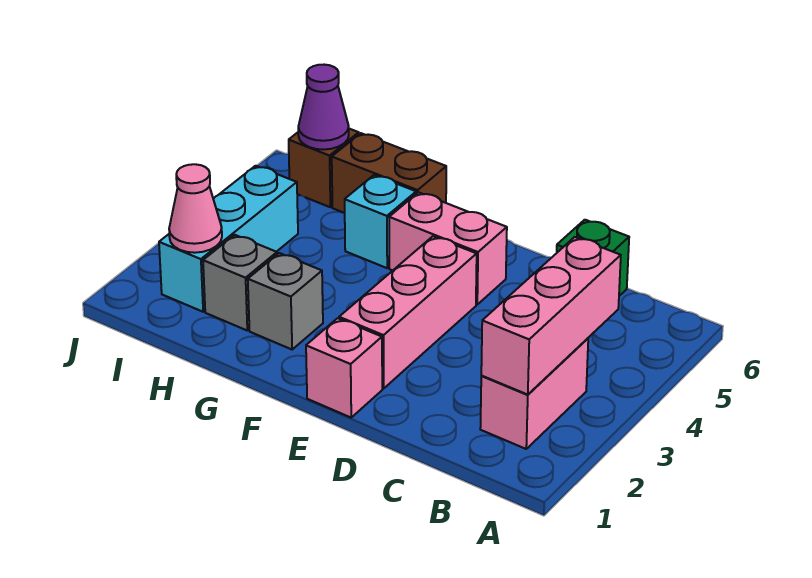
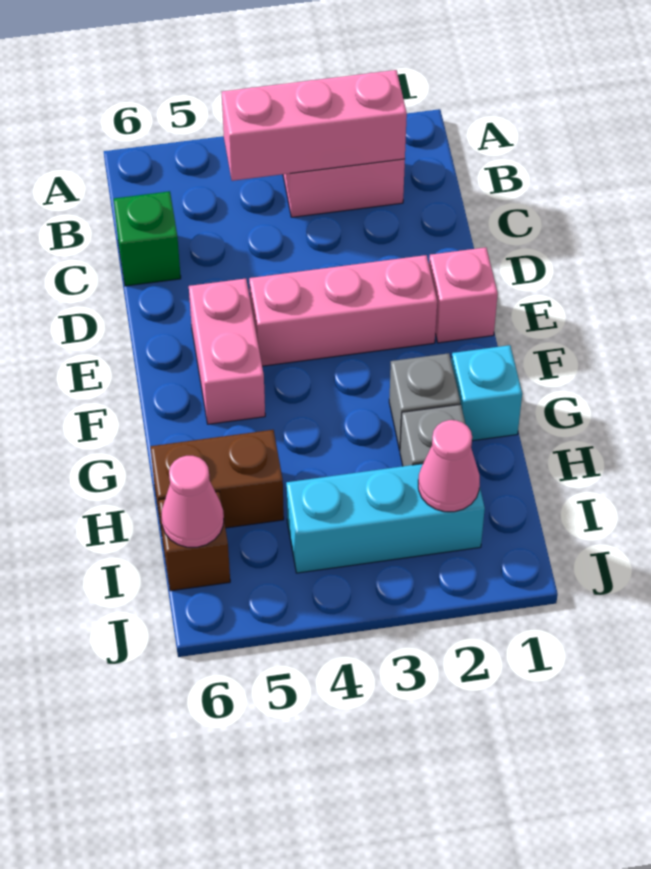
cyan 1x1 brick [345,175,416,268] -> cyan 1x1 brick moved to [452,345,522,441]
brown 1x2 brick [332,133,446,213] -> brown 1x2 brick turned to [151,430,284,533]
purple 1x1 cone [298,65,349,150] -> pink 1x1 cone [162,456,224,547]

